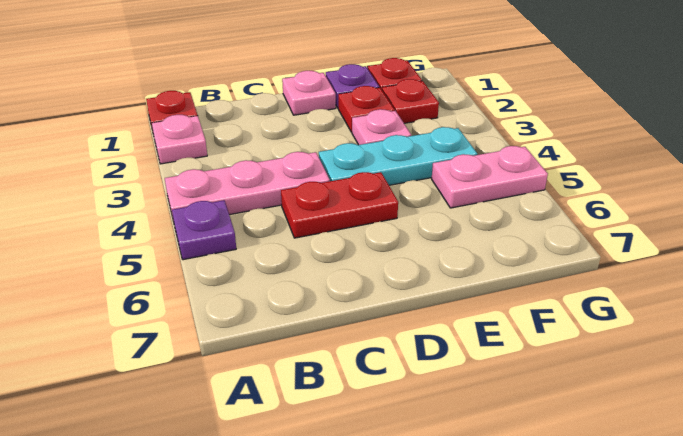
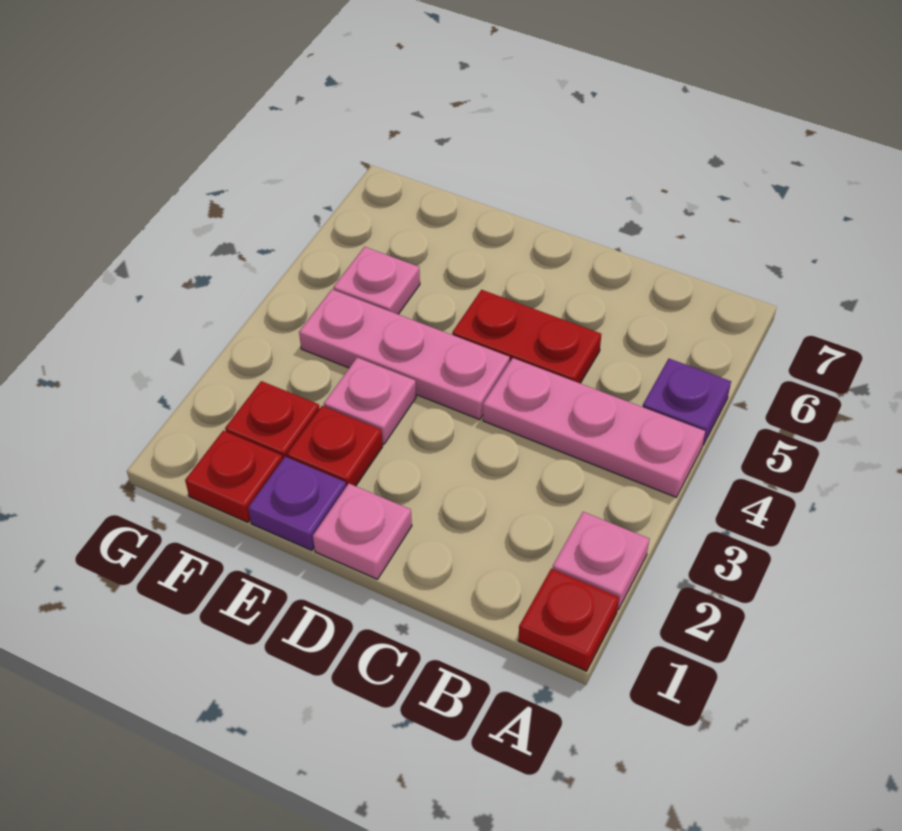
cyan 1x3 plate [319,127,477,185] -> pink 1x3 plate [299,290,510,420]
pink 1x2 plate [432,146,548,208] -> pink 1x1 plate [333,247,420,314]

